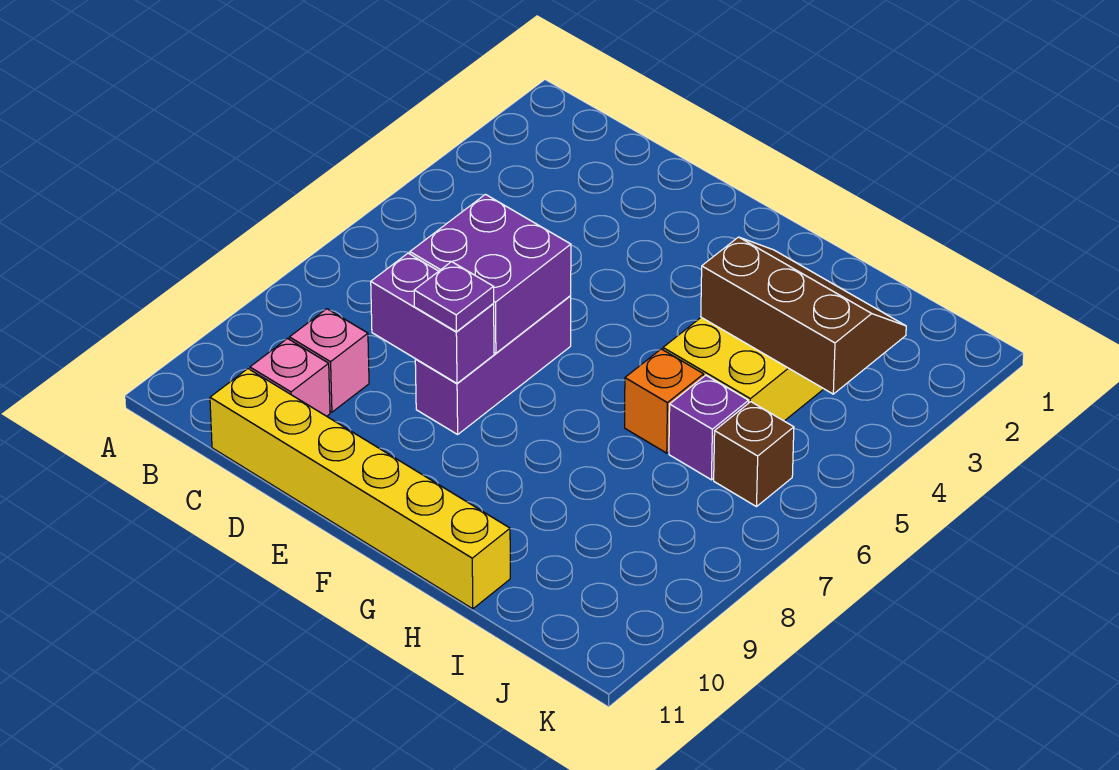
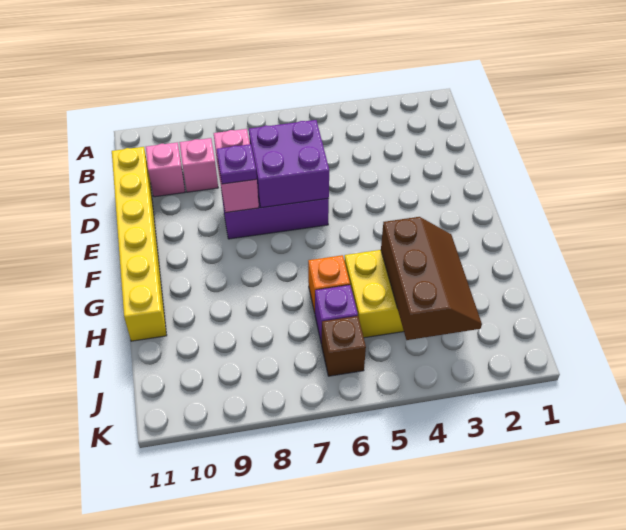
purple 1x2 brick [371,253,494,383] -> pink 1x2 brick [214,129,259,213]

